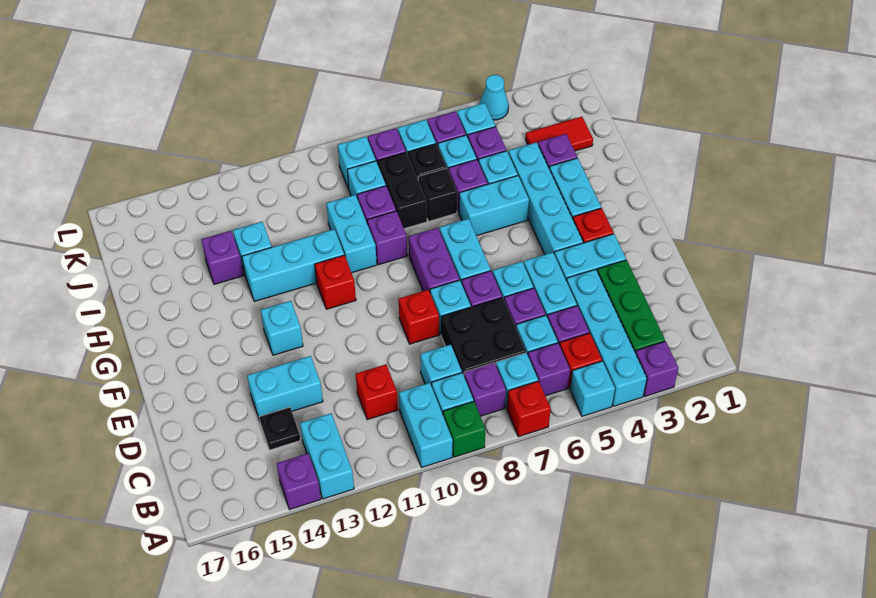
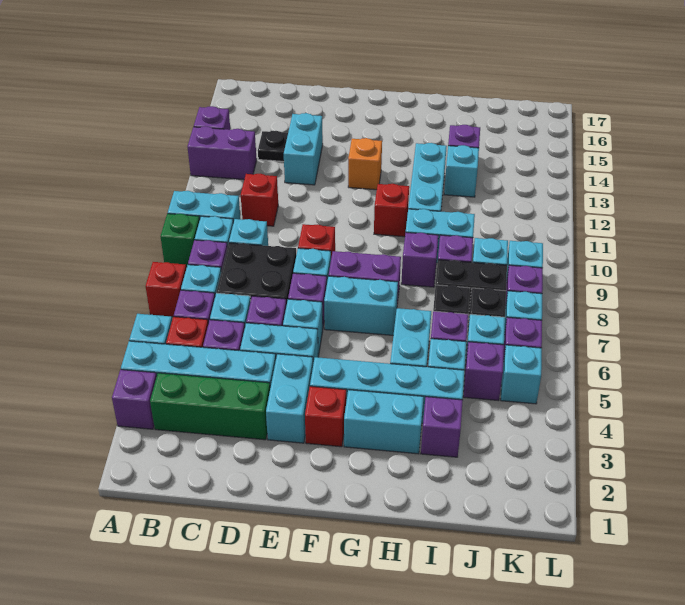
cyan 1x2 brick [300,413,354,499] -> purple 1x2 brick [188,126,257,180]
cyan 1x1 brick [261,301,303,355] -> orange 1x1 brick [348,138,382,190]
red 1x2 tile [525,117,593,151] -> none
cyan 1x1 cone [480,75,509,120] -> none

